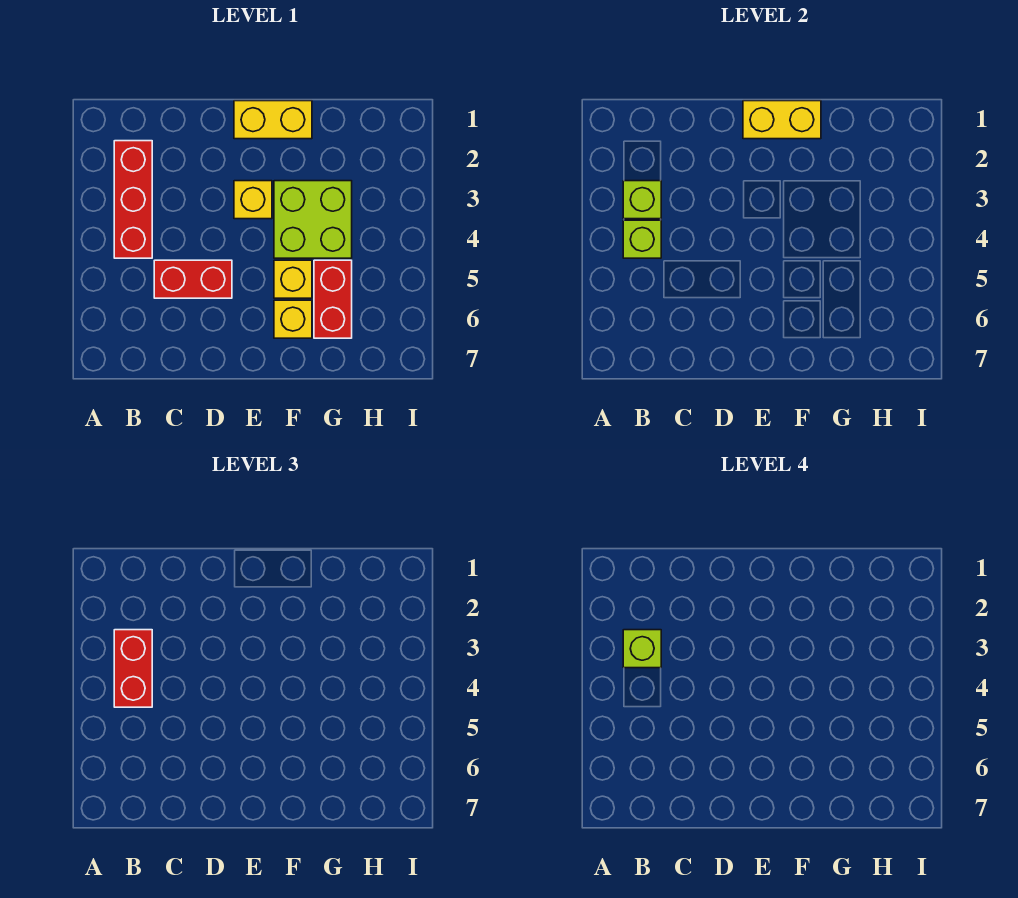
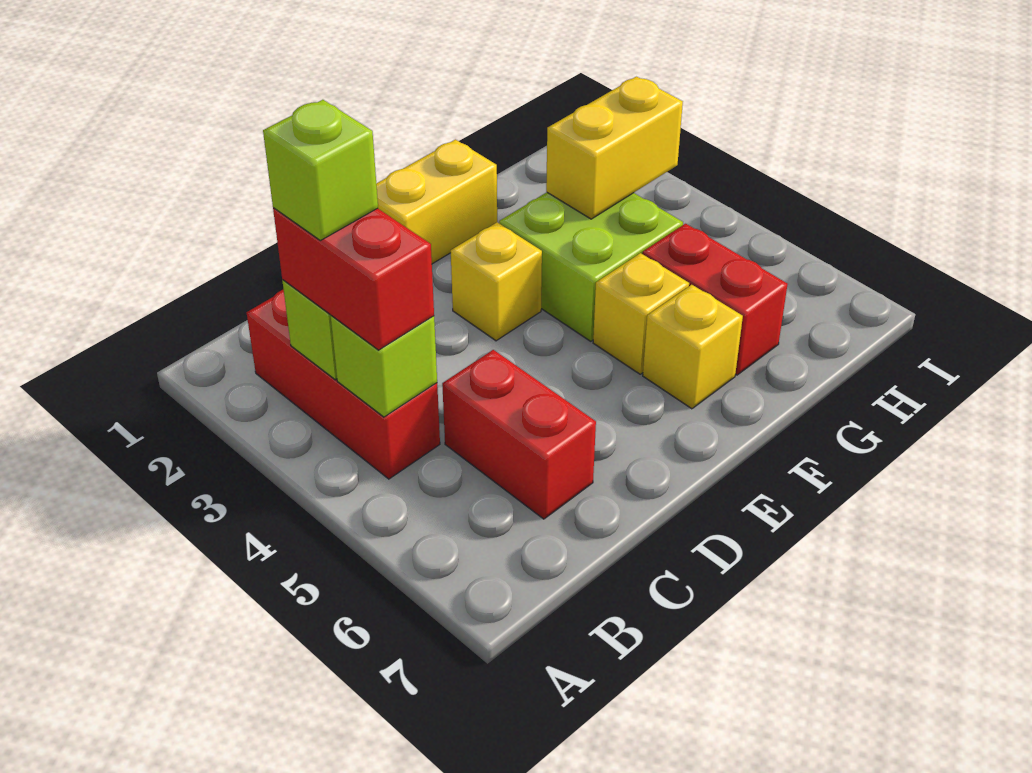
red 1x2 brick [154,260,232,298] -> red 1x2 brick turned to [442,350,596,519]
yellow 1x2 brick [743,101,821,139] -> yellow 1x2 brick moved to [546,77,683,219]

